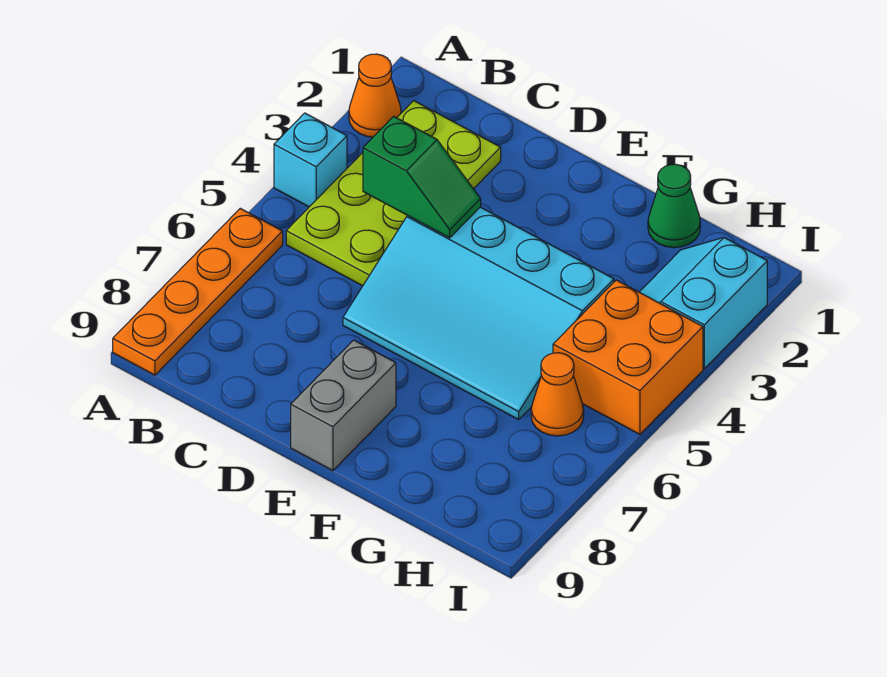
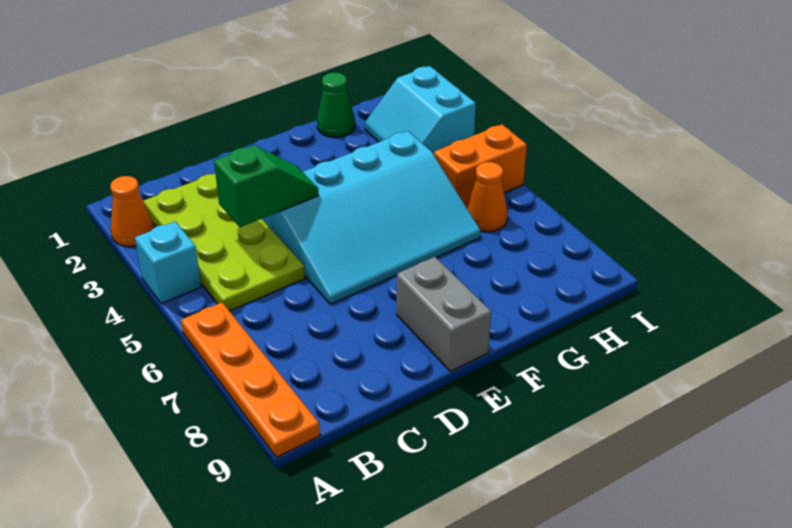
orange 2x2 brick [553,280,703,434] -> orange 1x2 brick [434,124,527,208]

